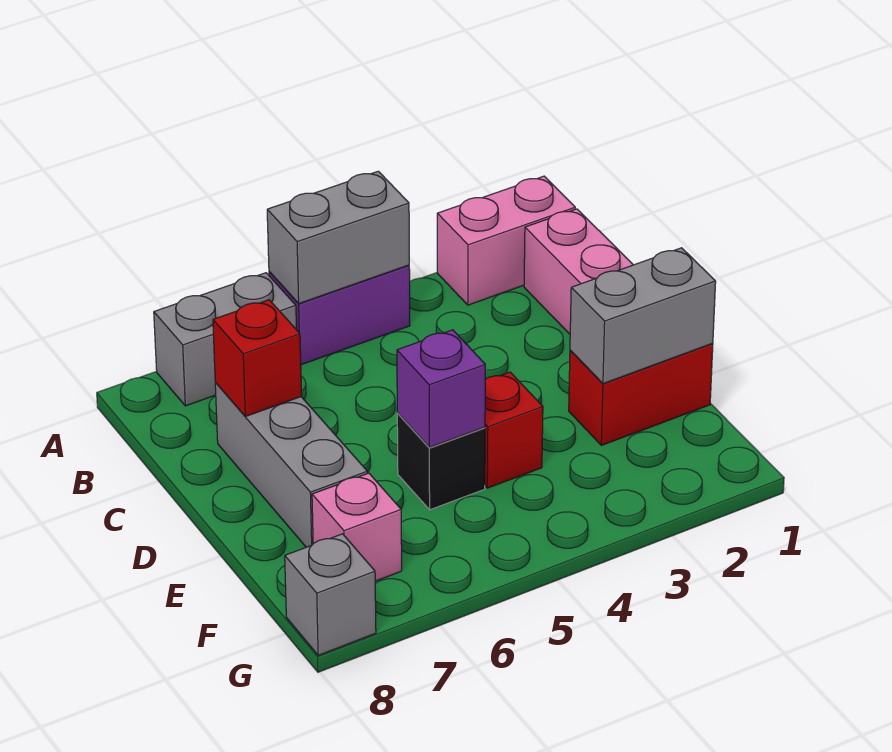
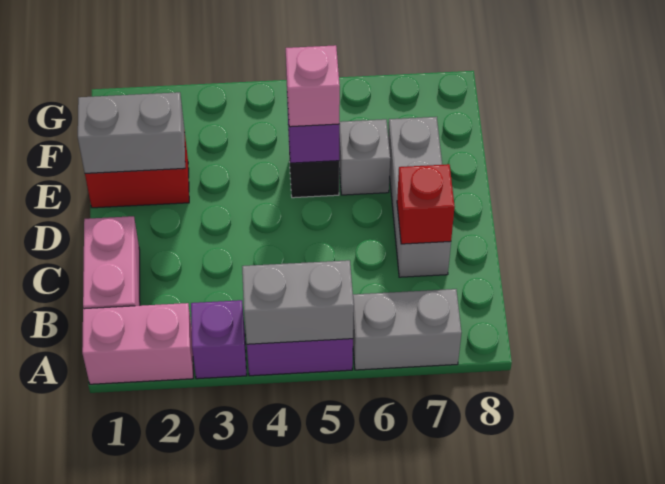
none -> purple 1x1 brick [191,300,247,379]
red 1x1 brick [485,372,543,488] -> none
pink 1x1 brick [312,473,402,581] -> pink 1x1 brick moved to [286,45,340,127]
grey 1x1 brick [285,534,376,655] -> grey 1x1 brick moved to [339,119,390,195]

